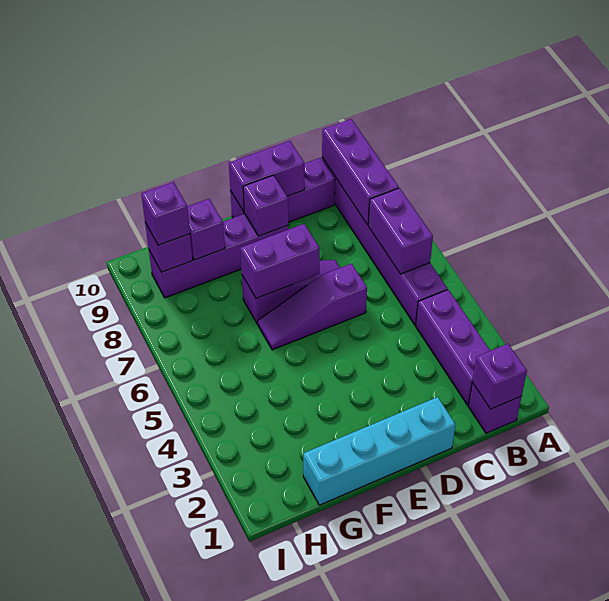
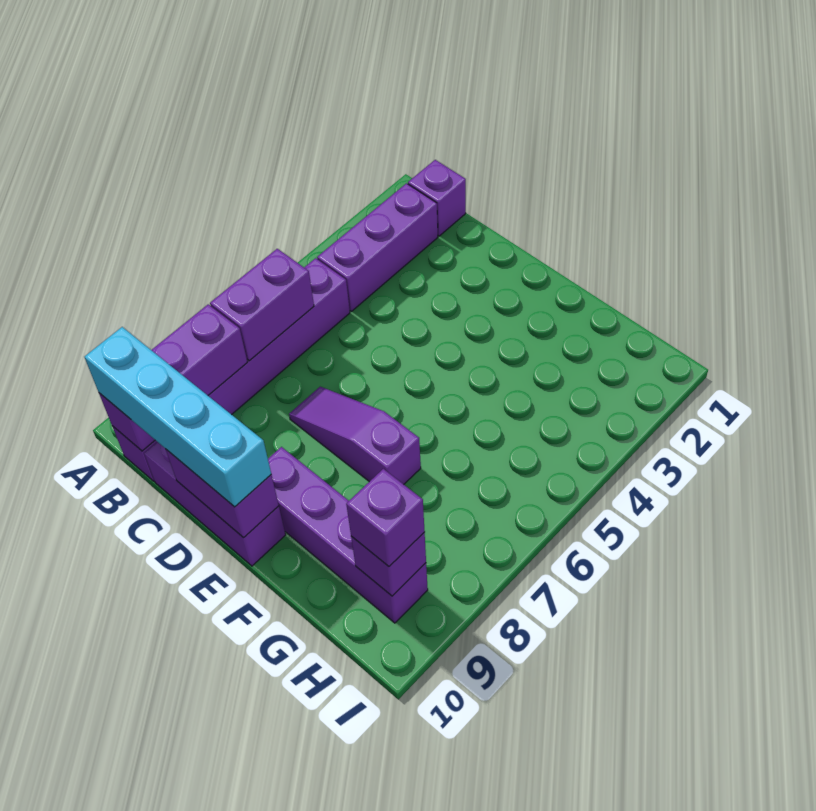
purple 1x1 brick [472,344,527,409] -> none
cyan 1x4 brick [303,397,455,505] -> cyan 1x4 brick moved to [85,327,271,507]
purple 1x3 slope [258,264,367,350] -> none
purple 1x2 brick [240,224,320,298] -> none
purple 1x1 brick [243,175,288,236] -> none
purple 1x1 brick [187,199,225,260] -> none

